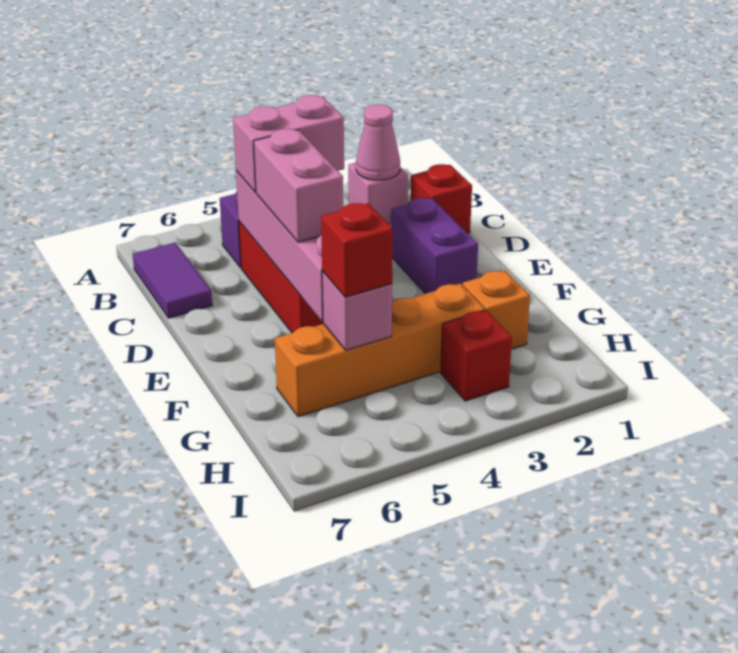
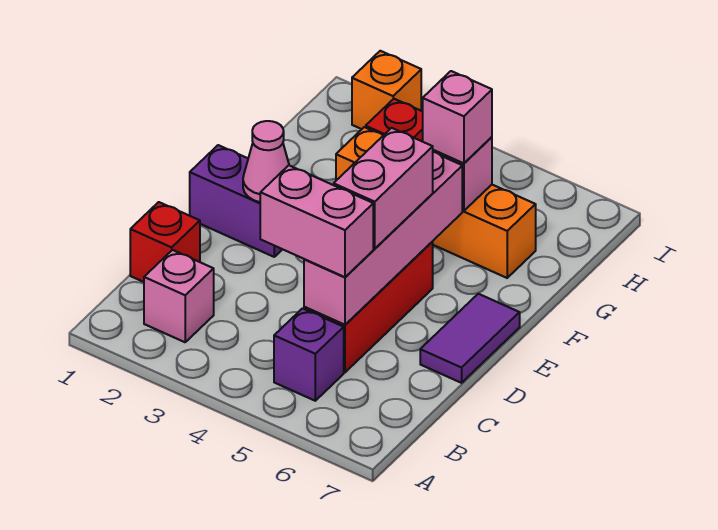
pink 1x1 cone [356,104,400,180] -> pink 1x1 cone moved to [243,121,289,202]
purple 1x2 tile [133,243,212,318] -> purple 1x2 tile moved to [420,294,520,383]
purple 1x2 brick [391,198,478,294] -> purple 1x2 brick turned to [190,145,282,257]
orange 1x1 brick [462,270,530,349] -> orange 1x1 brick moved to [352,51,421,129]
red 1x1 brick [321,203,393,297] -> pink 1x1 brick [423,71,492,163]

